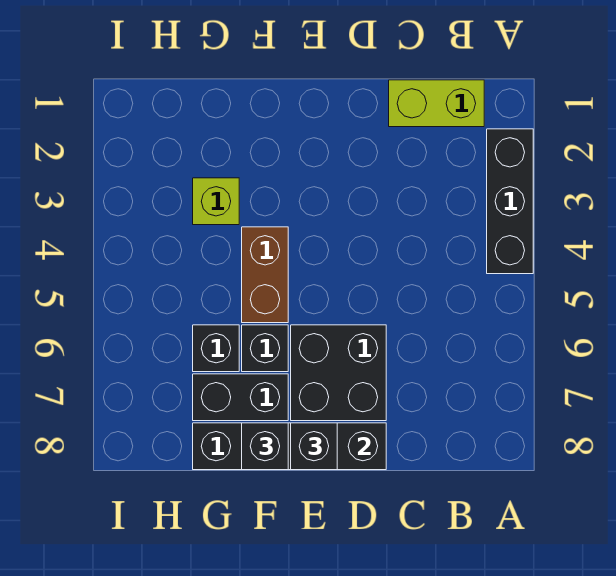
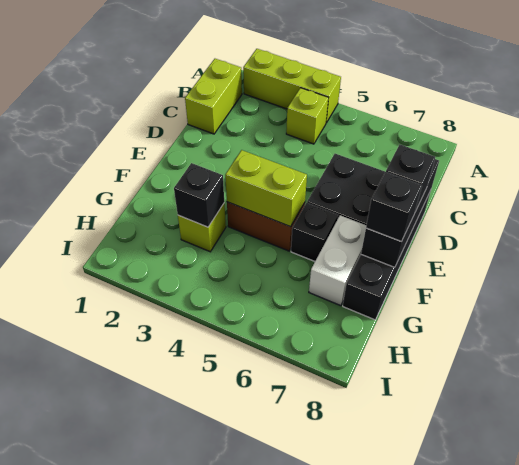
black 1x3 brick [487,129,533,274] -> lime 1x3 brick [243,49,341,123]
none -> lime 1x1 brick [286,88,328,144]
none -> lime 1x2 brick [225,150,307,227]
black 1x2 brick [193,374,288,421] -> white 1x2 brick [309,215,366,306]
black 1x1 brick [193,325,239,372] -> black 1x1 brick moved to [174,163,224,227]

